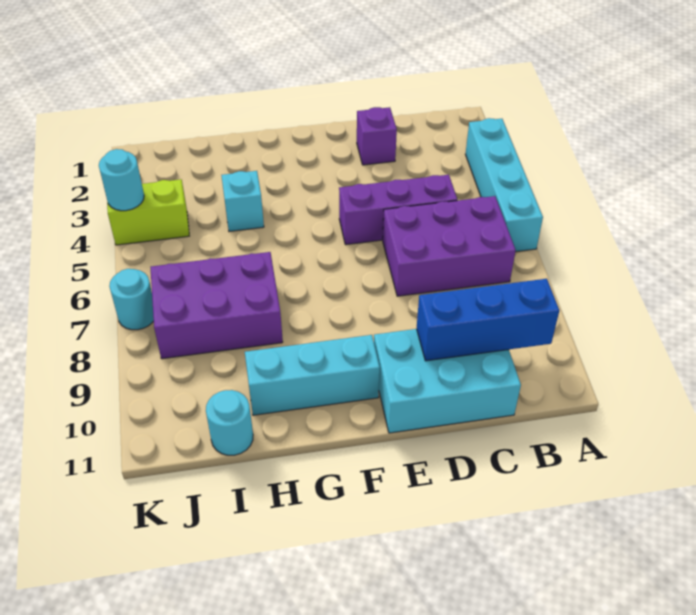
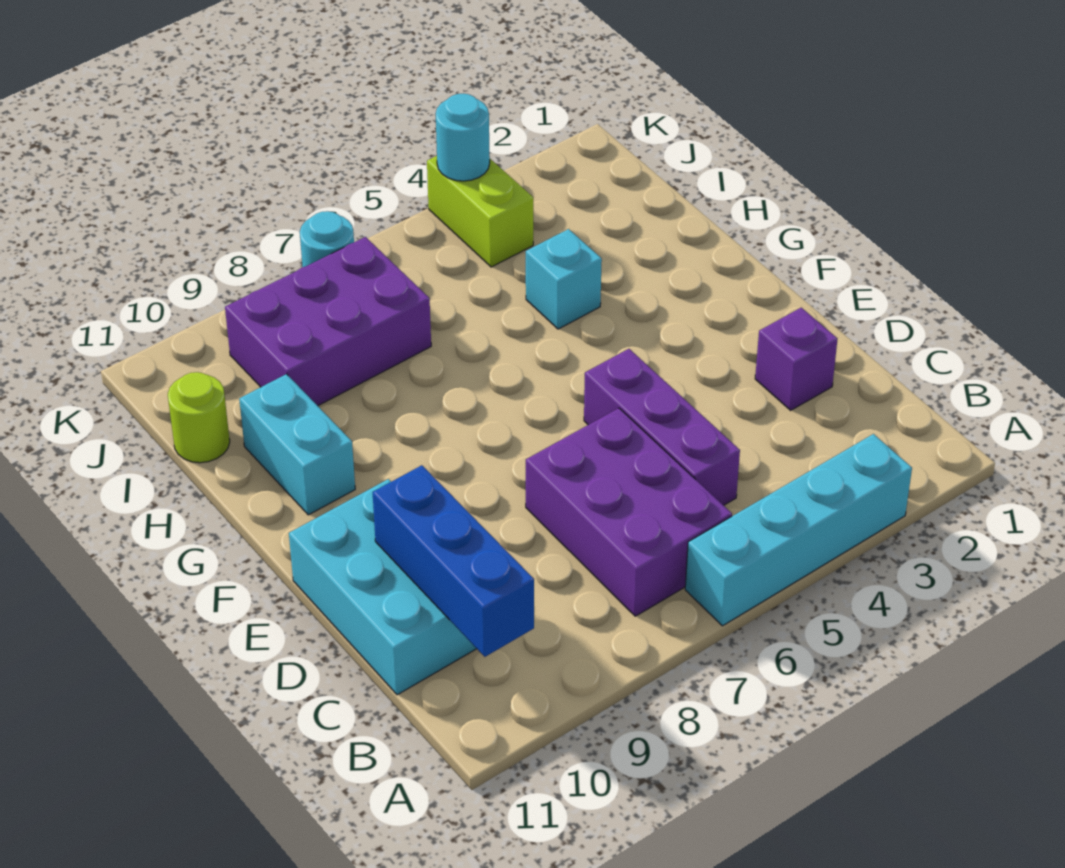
cyan 1x3 brick [245,335,380,415] -> cyan 1x2 brick [239,374,355,515]
purple 2x3 brick [150,252,283,359] -> purple 2x3 brick turned to [225,237,431,406]
cyan 1x1 round brick [206,390,253,455] -> lime 1x1 round brick [168,372,230,463]

